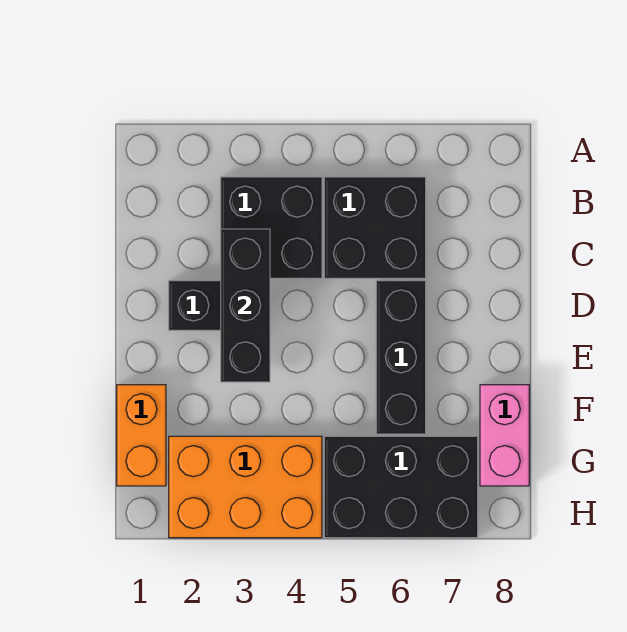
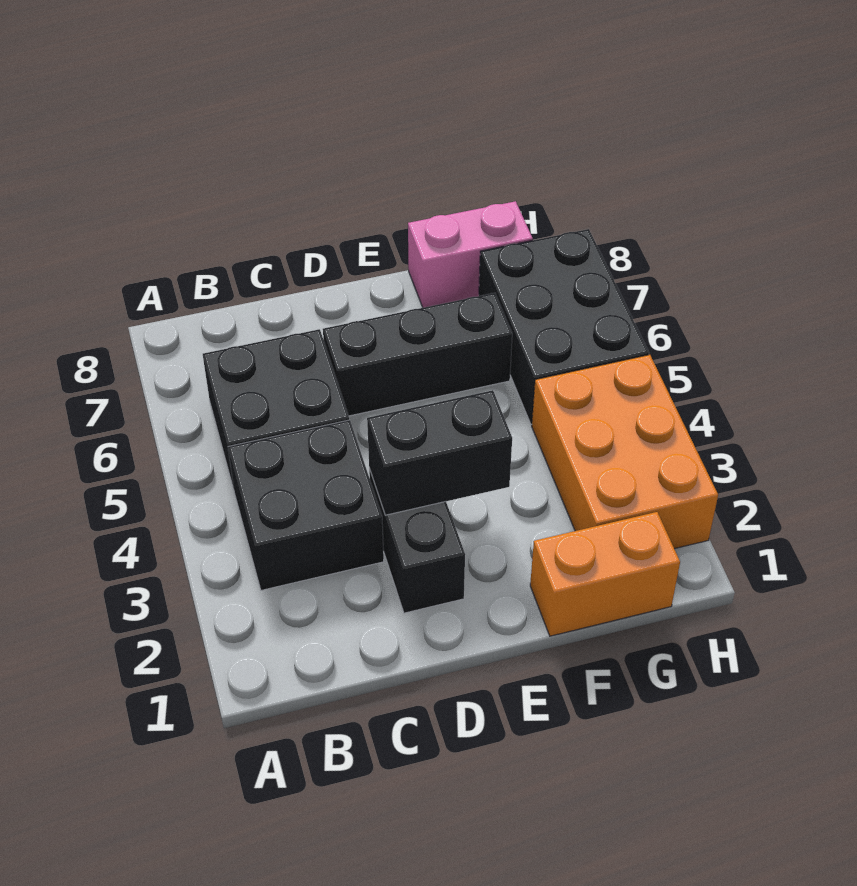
black 1x3 brick [221,229,270,382] -> black 1x2 brick [367,390,512,515]

